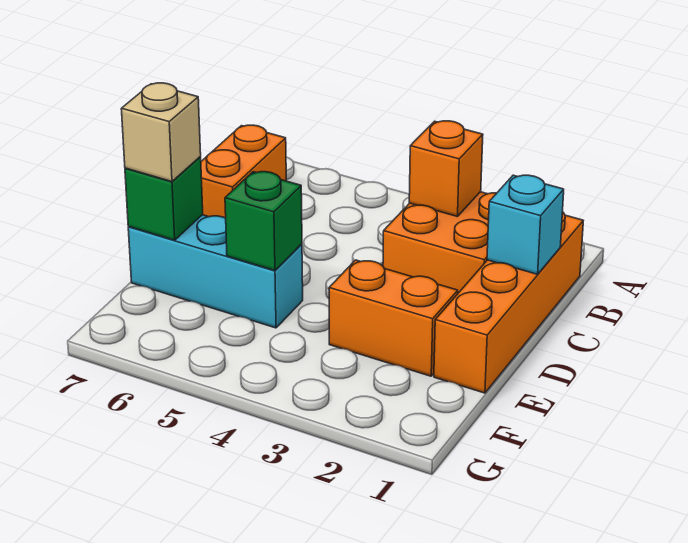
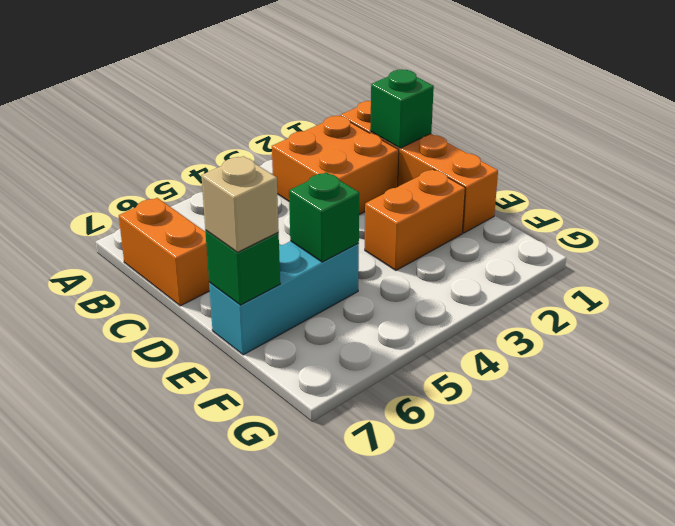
orange 1x1 brick [409,121,483,217] -> none
cyan 1x1 brick [487,175,564,274] -> green 1x1 brick [370,69,434,148]

